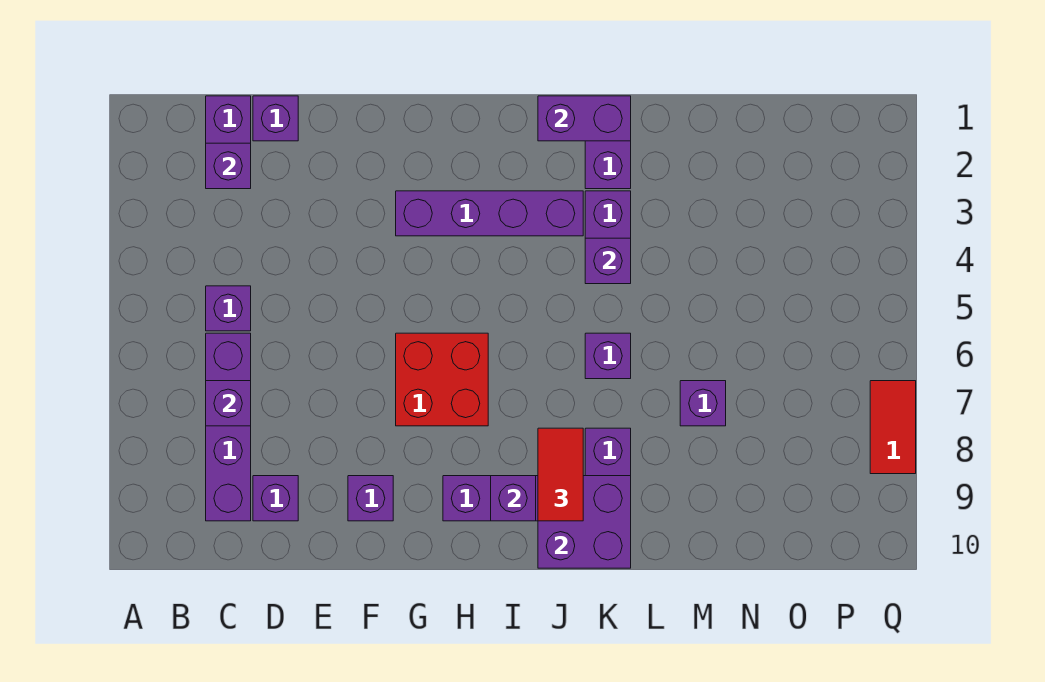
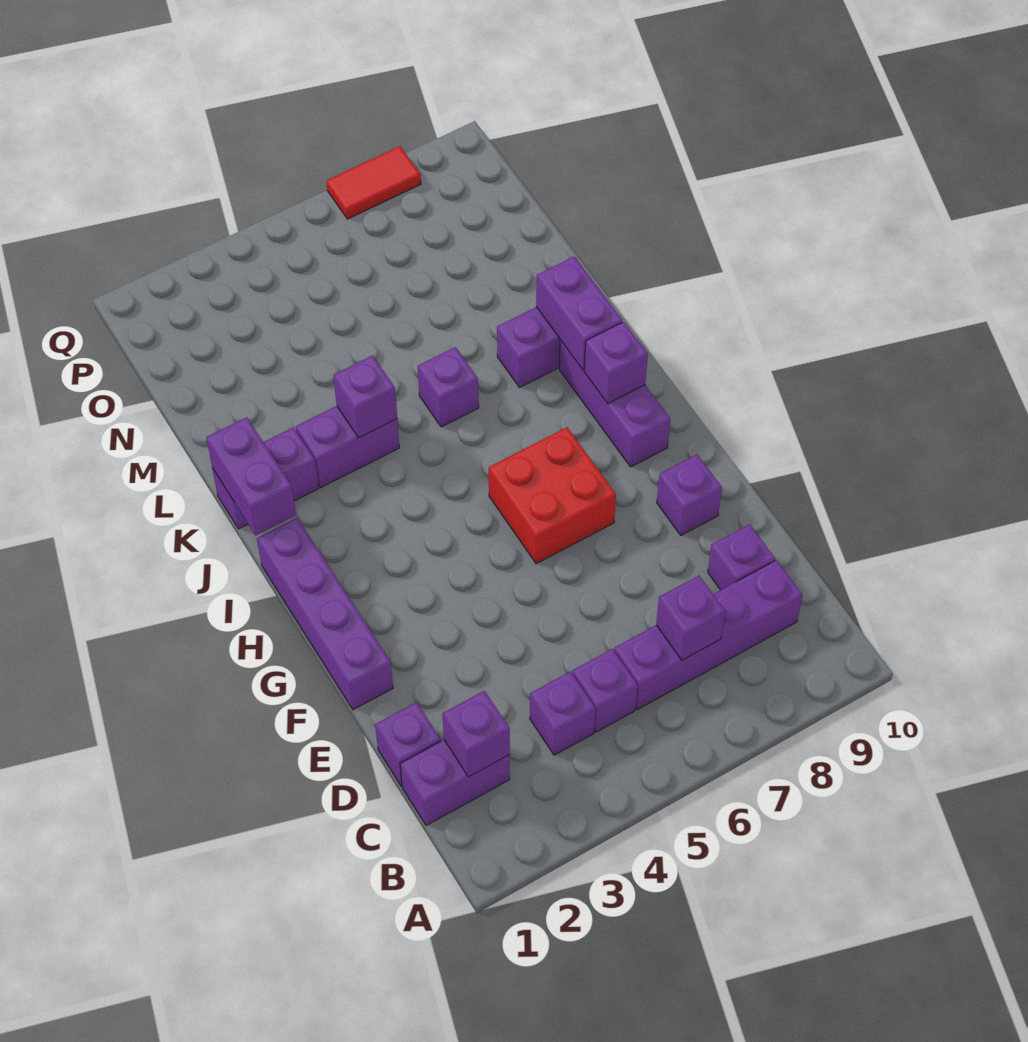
purple 1x4 brick [396,191,583,236] -> purple 1x4 brick moved to [257,518,393,710]
red 1x2 tile [538,428,583,521] -> none
purple 2x2 brick [538,476,631,568] -> purple 1x2 brick [536,257,622,370]
purple 1x1 brick [680,381,726,426] -> purple 1x1 brick moved to [530,672,595,755]

